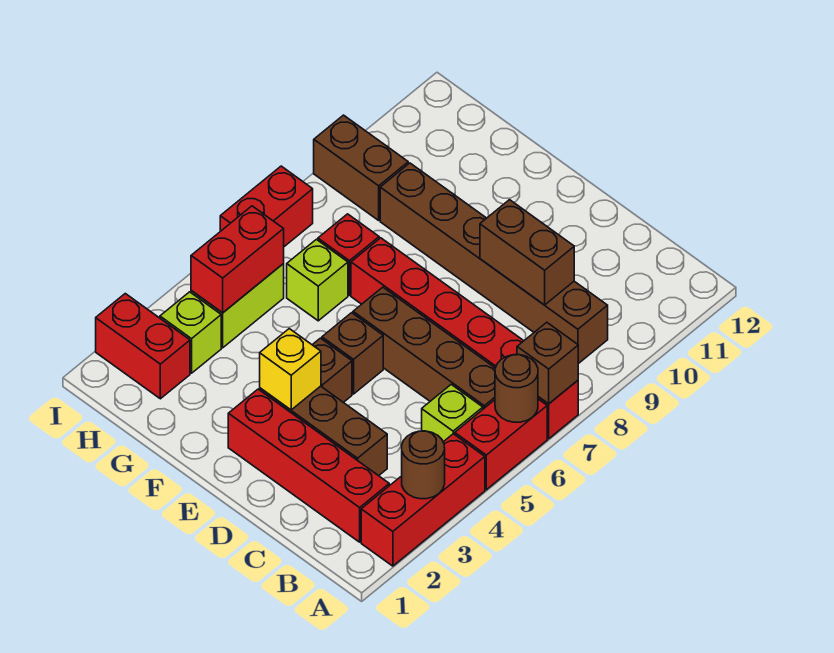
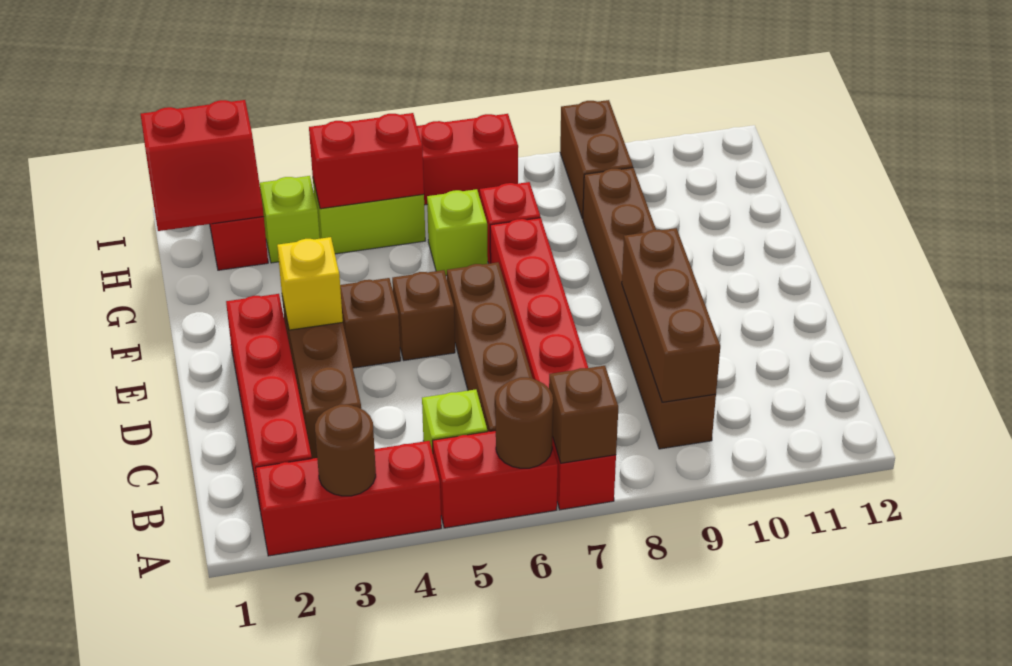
brown 1x2 brick [480,200,574,305] -> brown 1x3 brick [622,228,720,402]
none -> red 2x2 slope [141,100,264,231]

